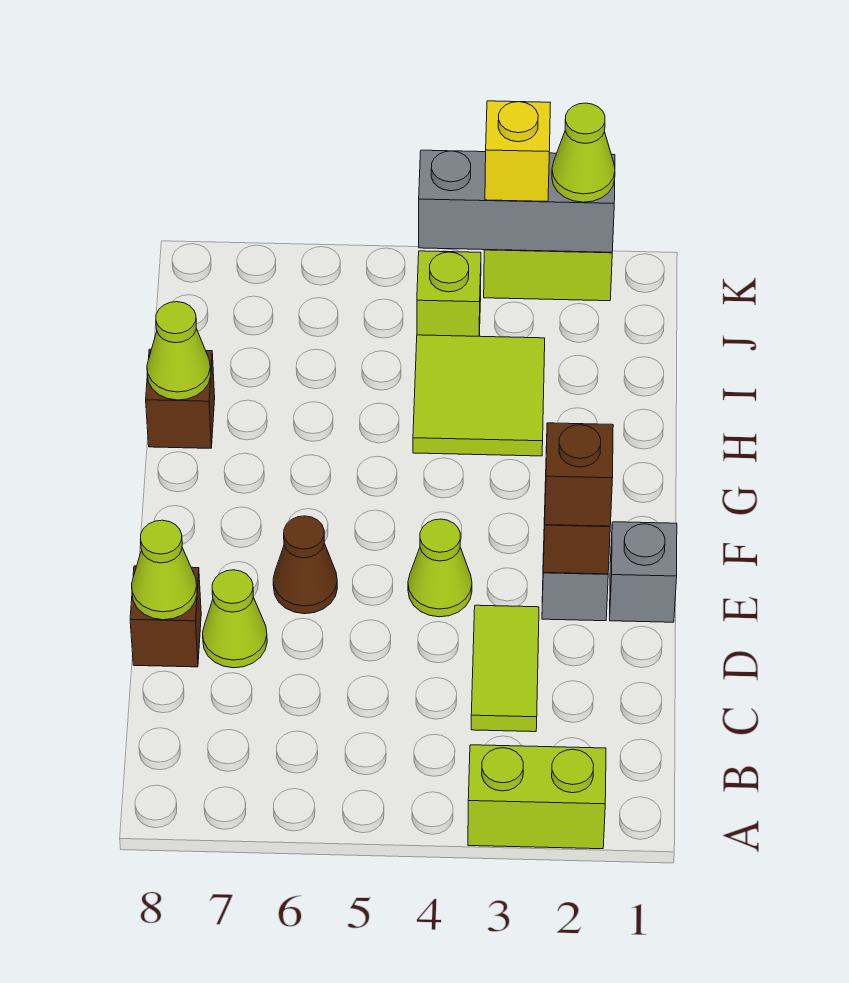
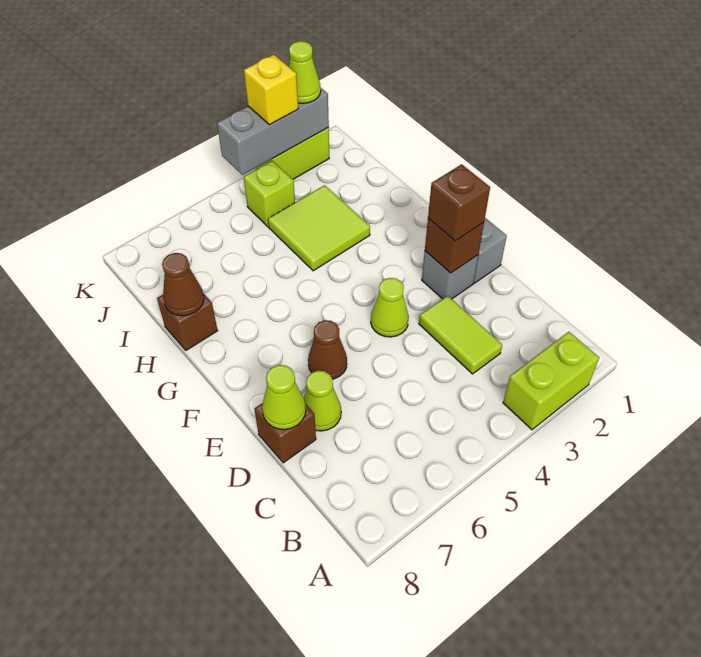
lime 1x1 cone [147,302,211,400] -> brown 1x1 cone [162,253,204,316]

